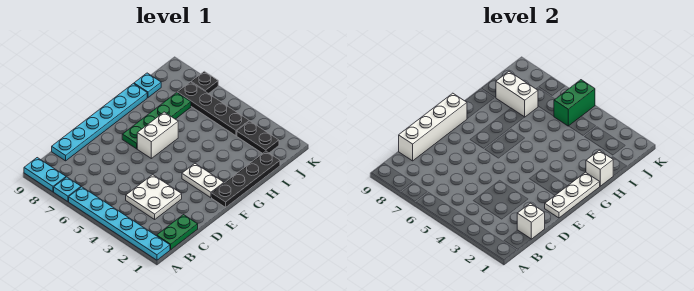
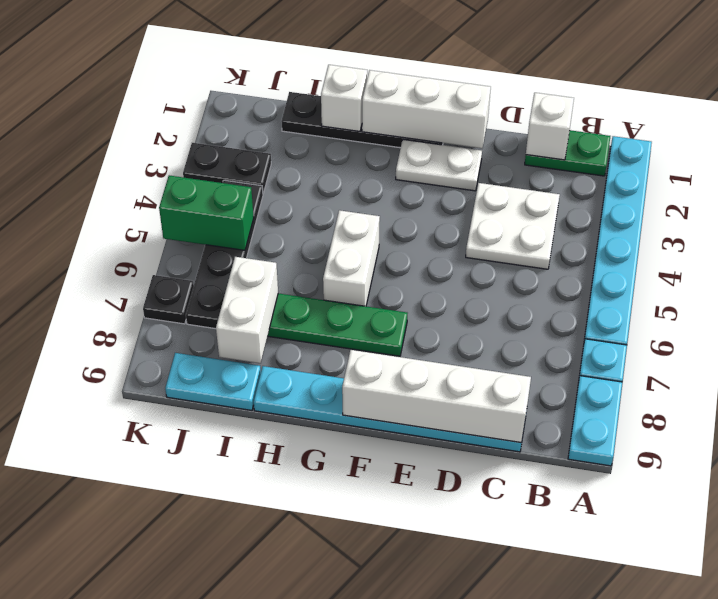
white 1x3 plate [545,172,600,218] -> white 1x3 brick [362,70,491,148]
white 1x2 plate [182,164,224,198] -> white 1x2 plate turned to [396,139,482,191]
white 1x2 brick [137,112,178,158] -> white 1x2 brick turned to [323,210,380,306]
cyan 1x1 plate [134,73,161,97] -> cyan 1x2 plate [165,353,261,410]
black 1x2 plate [237,121,279,153] -> black 1x2 plate turned to [183,143,271,193]

